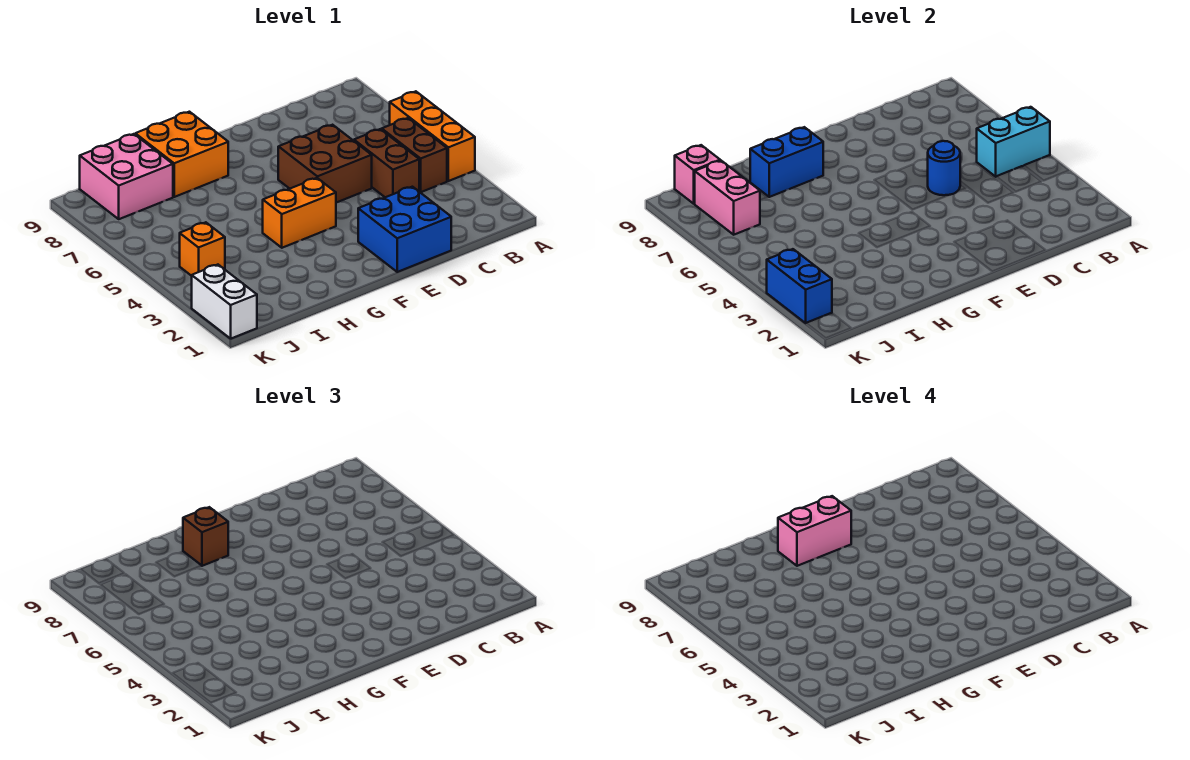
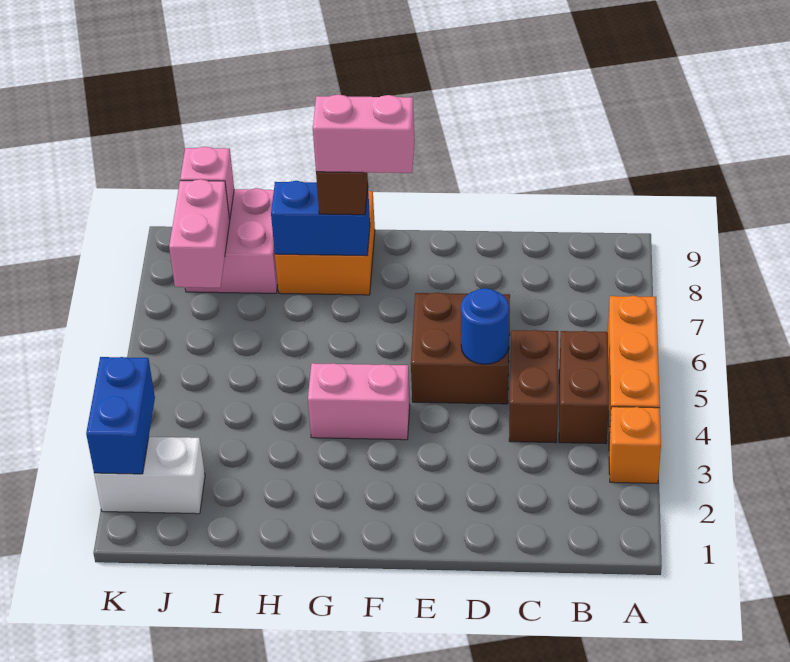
cyan 1x2 brick [977,107,1050,177] -> none
blue 2x2 brick [358,187,451,272] -> none
orange 1x2 brick [263,178,336,248] -> pink 1x2 brick [308,363,410,440]
orange 1x1 brick [180,222,225,276] -> orange 1x1 brick moved to [609,407,661,483]
white 1x2 brick [192,265,257,339] -> white 1x2 brick turned to [94,437,205,514]

